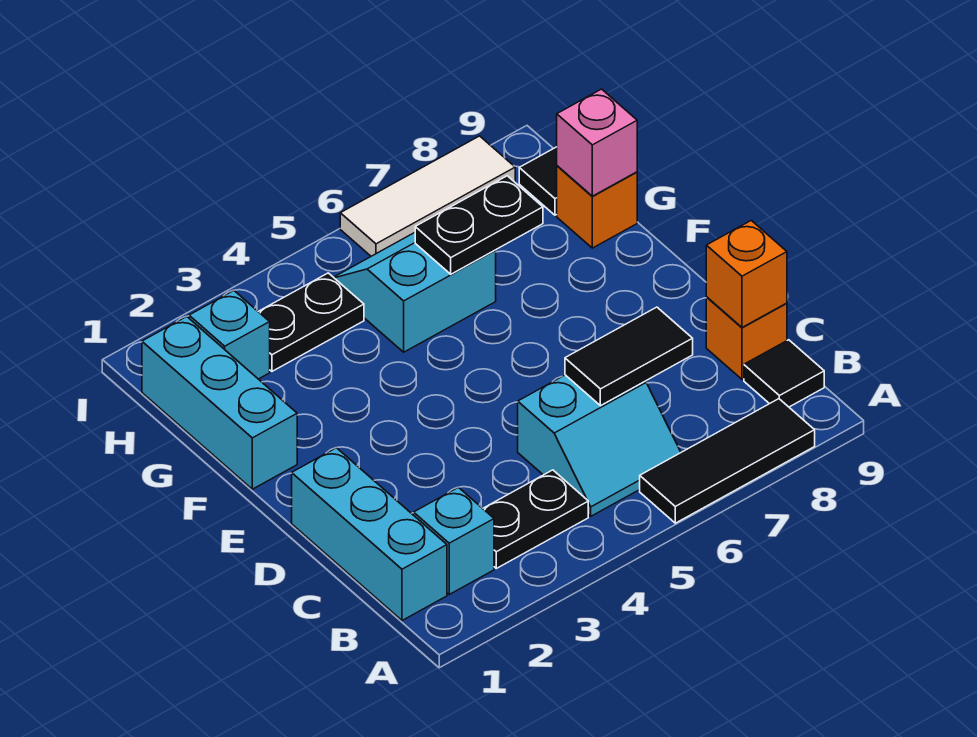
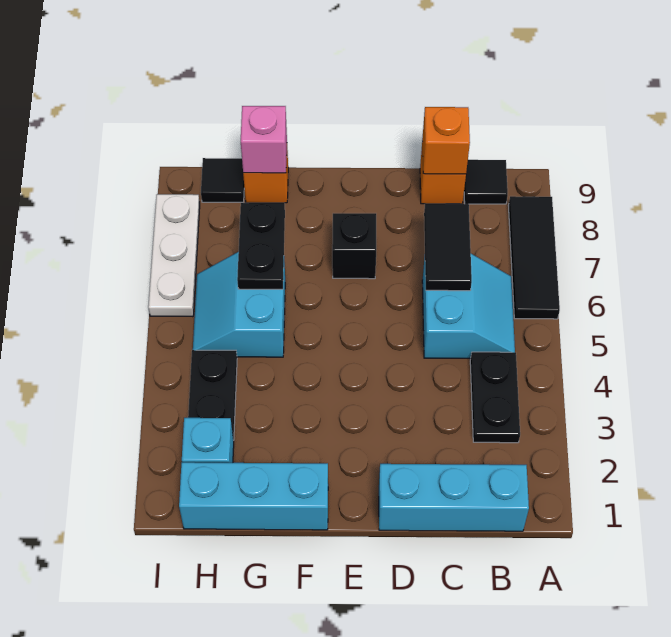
cyan 1x1 brick [414,487,494,594] -> none
none -> black 1x1 brick [332,213,376,279]
white 1x3 tile [340,136,515,256] -> white 1x3 plate [148,194,200,317]

